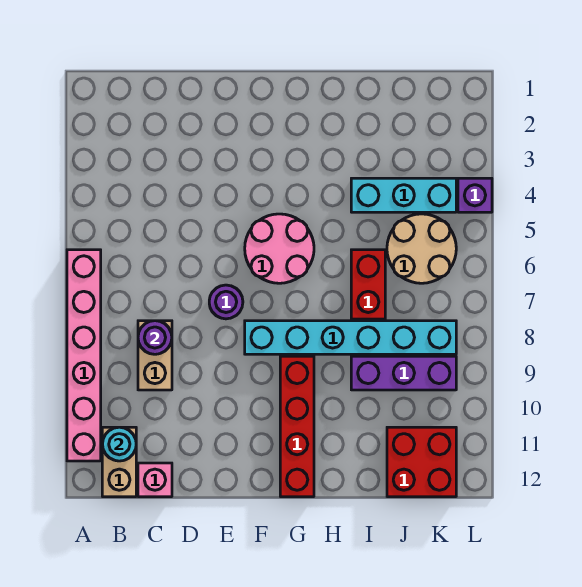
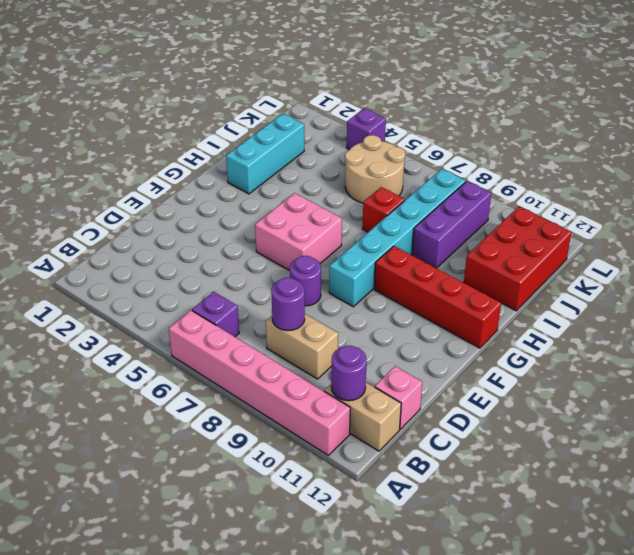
none -> purple 1x1 brick [192,292,239,337]
cyan 1x1 round brick [102,427,136,461] -> purple 1x1 round brick [331,346,367,401]
pink 2x2 round brick [245,214,314,283] -> pink 2x2 brick [255,193,342,271]
cyan 1x3 brick [351,178,456,212] -> cyan 1x3 brick moved to [226,114,304,194]
red 1x2 brick [351,250,385,319] -> red 1x1 brick [362,187,405,232]
red 2x2 brick [387,427,456,497] -> red 2x3 brick [464,207,572,311]

